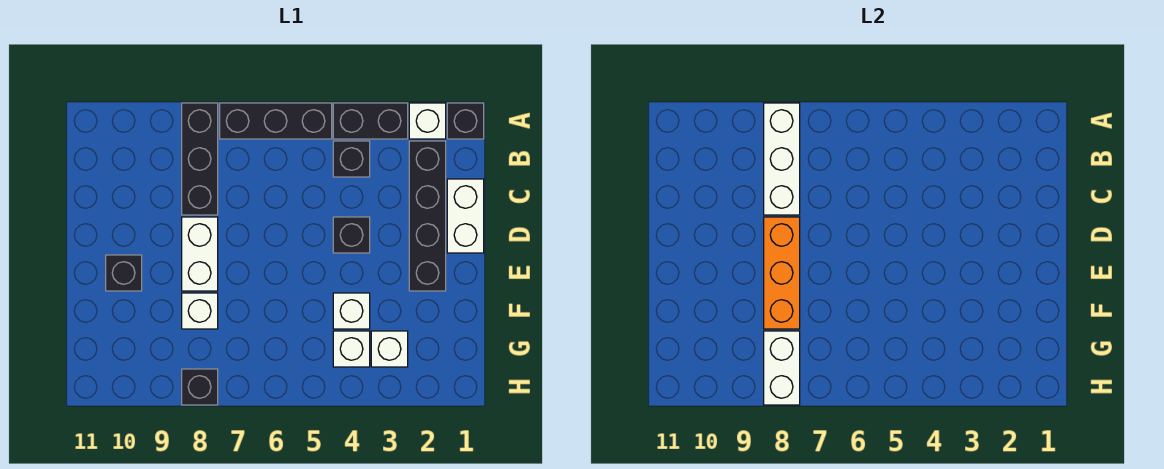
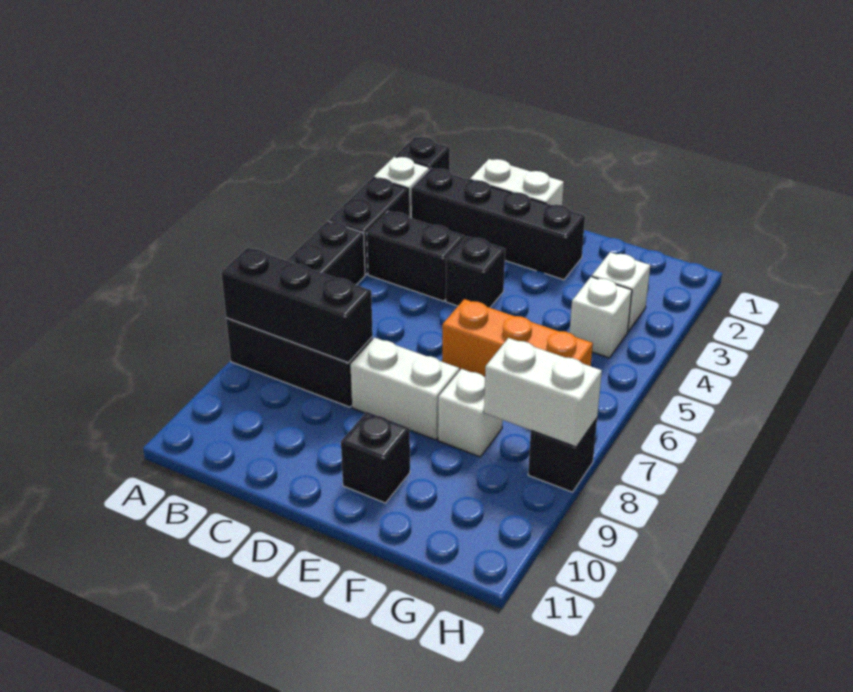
white 1x3 brick [764,103,800,215] -> black 1x3 brick [221,248,373,363]
black 1x1 brick [333,141,370,177] -> black 1x2 brick [367,211,465,301]
orange 1x3 brick [764,217,800,329] -> orange 1x3 brick moved to [442,299,593,377]
white 1x1 brick [333,293,370,329] -> none

